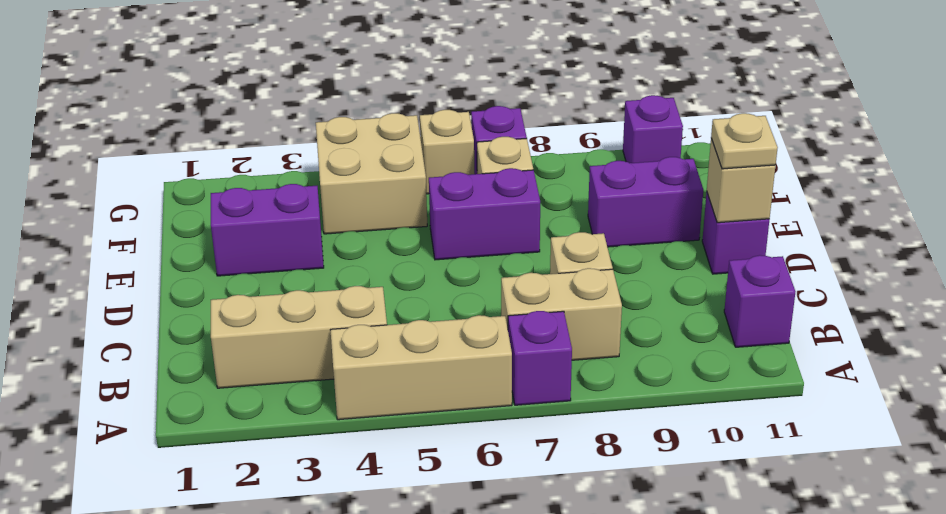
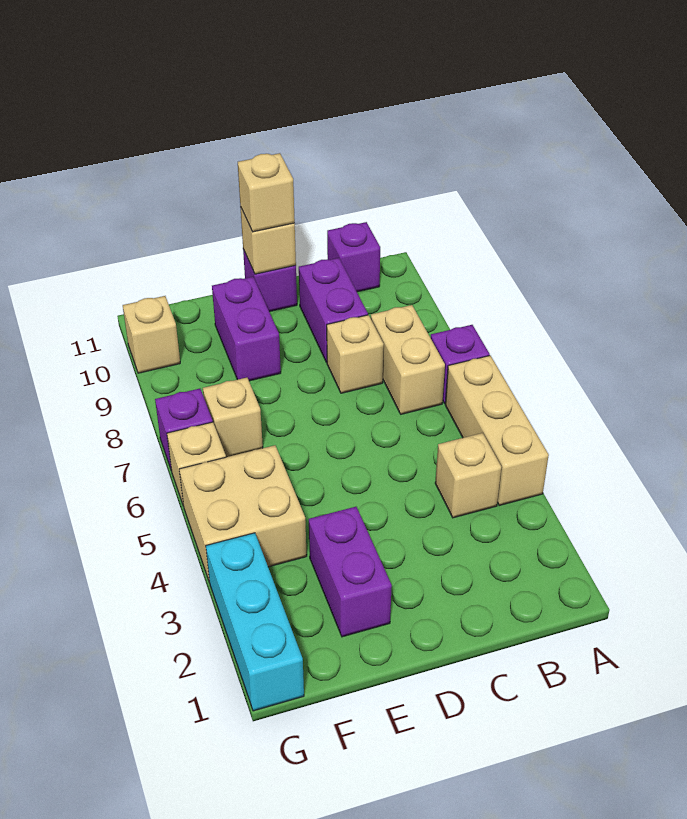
tan 1x3 brick [211,286,387,388] -> tan 1x1 brick [435,433,501,518]
tan 1x1 plate [711,113,778,169] -> tan 1x1 brick [238,153,295,232]
purple 1x2 brick [429,168,540,260] -> purple 1x2 brick moved to [299,258,368,363]
none -> cyan 1x3 brick [206,533,304,711]
purple 1x1 brick [623,95,683,163] -> tan 1x1 brick [123,296,180,373]

